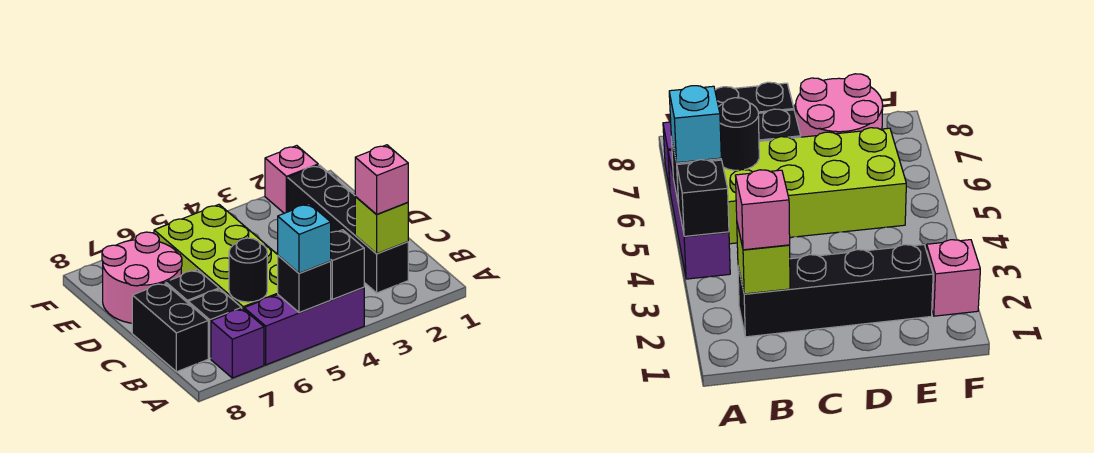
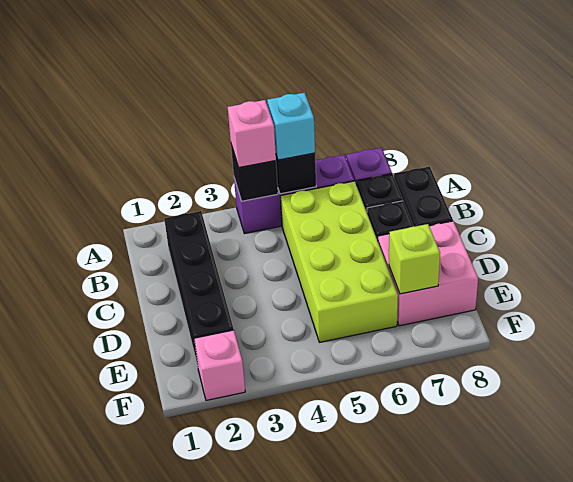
lime 1x1 brick [355,197,408,254] -> lime 1x1 brick moved to [389,224,440,294]
pink 1x1 brick [355,145,408,214] -> pink 1x1 brick moved to [228,100,276,167]
black 1x1 round brick [229,238,267,302] -> none
pink 2x2 round brick [102,232,182,323] -> pink 2x2 brick [378,221,478,326]

